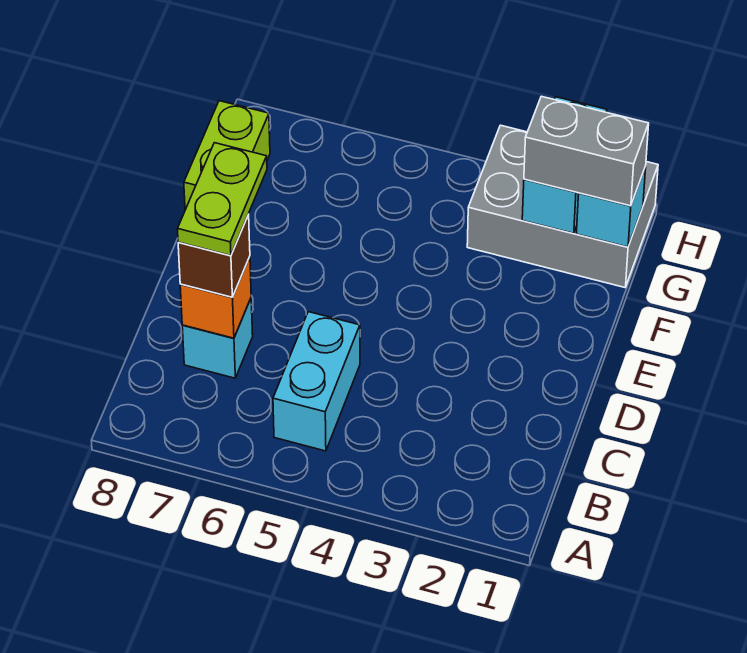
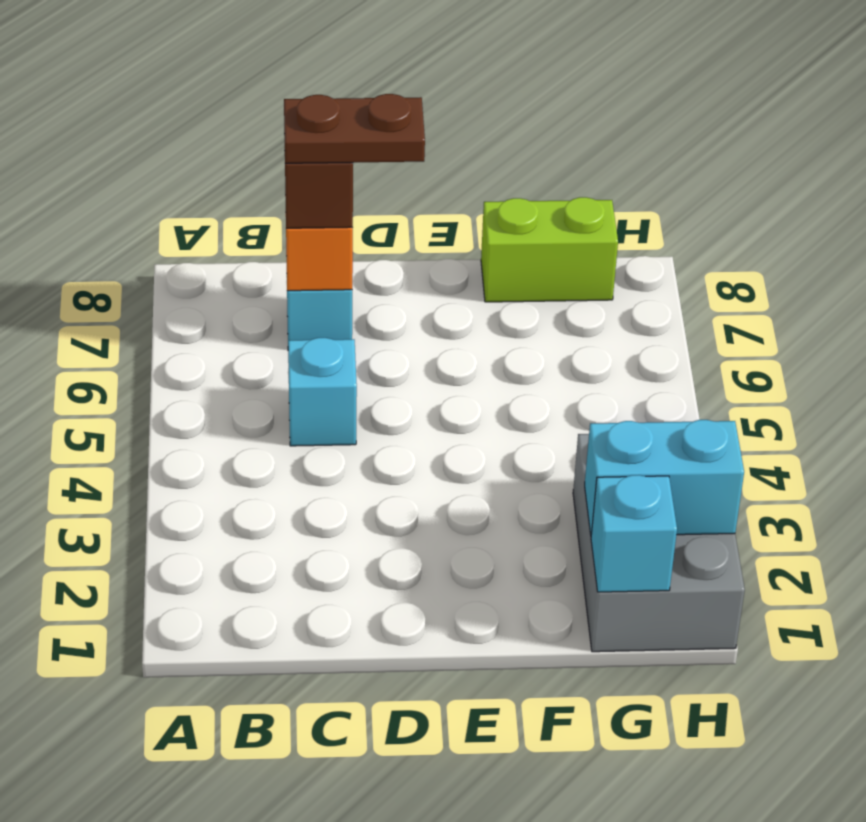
cyan 1x2 brick [273,312,360,451] -> cyan 1x1 brick [288,338,357,446]
lime 1x2 plate [178,143,267,256] -> brown 1x2 plate [284,94,425,163]
grey 1x2 brick [524,96,649,206] -> none

